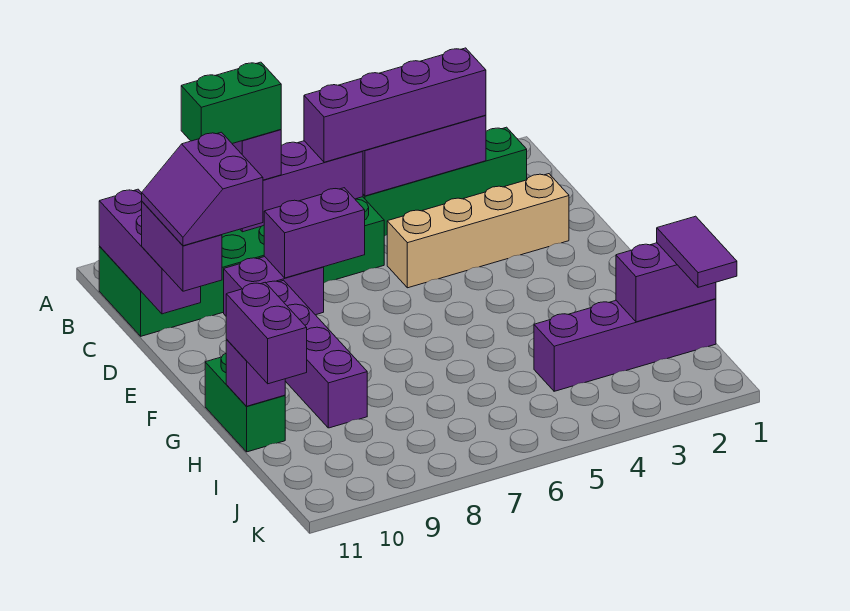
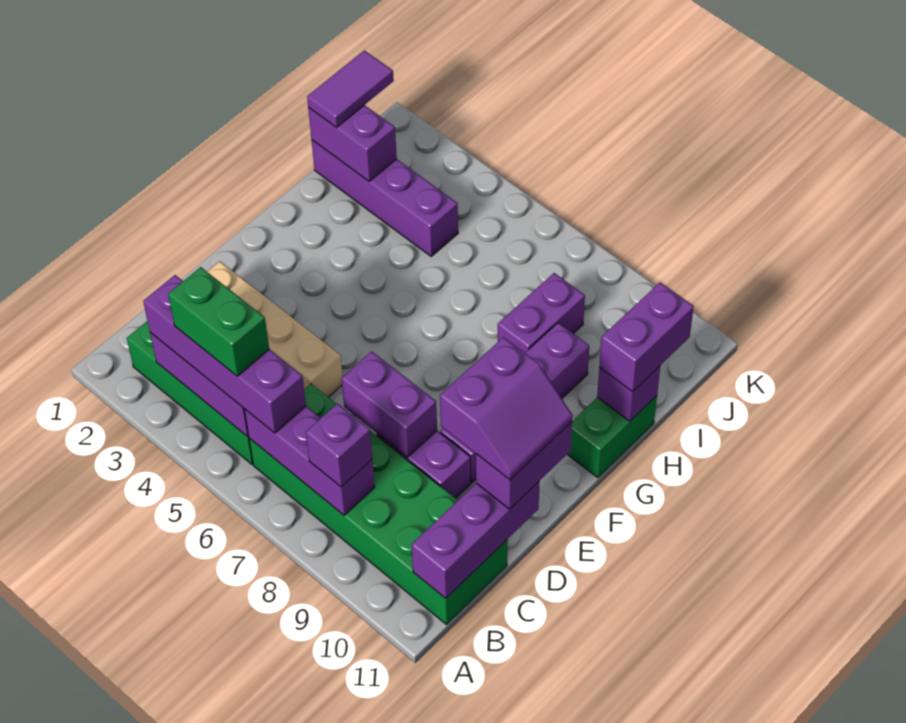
green 1x2 brick [181,62,281,144] -> green 1x2 brick moved to [168,267,269,376]
none -> purple 1x2 brick [498,273,585,353]

